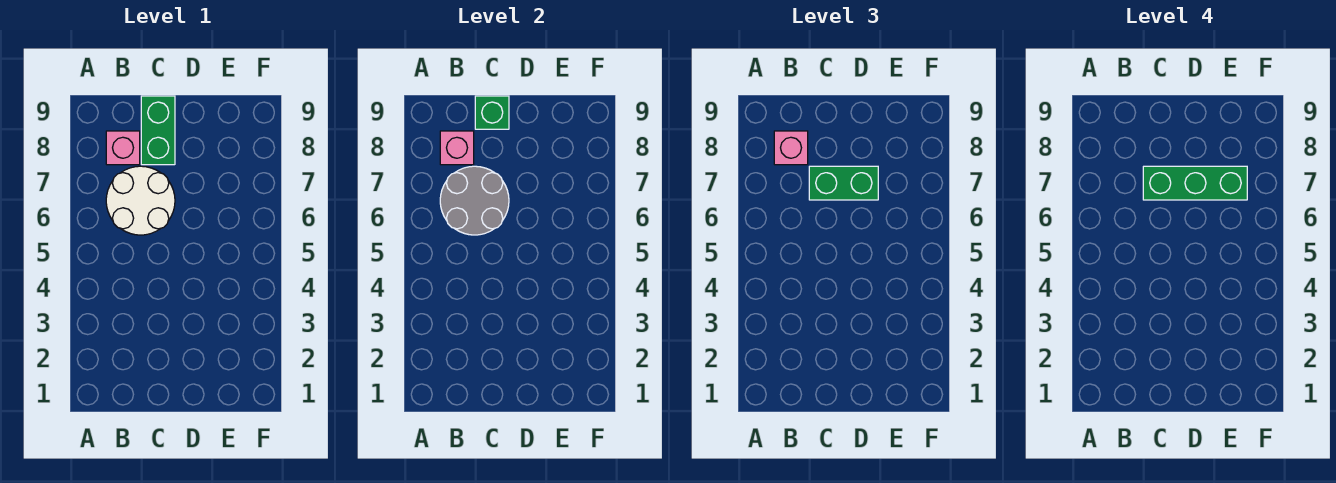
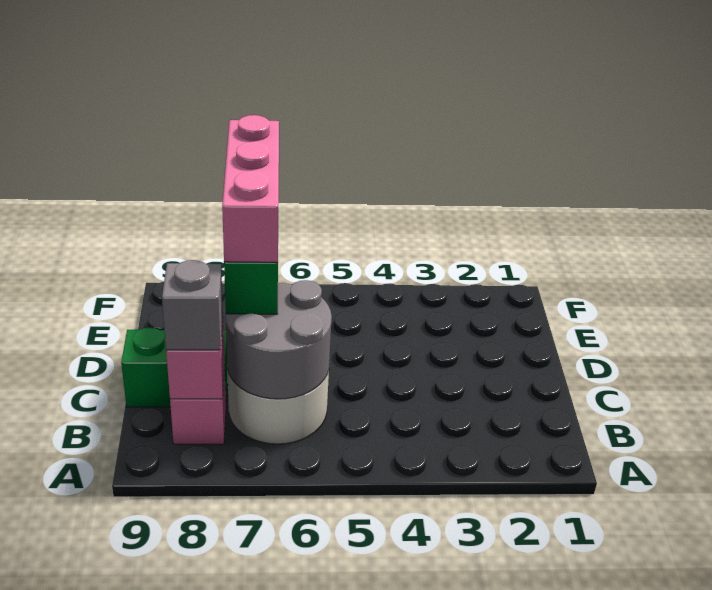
pink 1x1 brick [774,131,808,165] -> grey 1x1 brick [162,260,223,350]
green 1x3 brick [1143,166,1247,200] -> pink 1x3 brick [222,115,279,262]
green 1x1 brick [475,96,509,129] -> none

